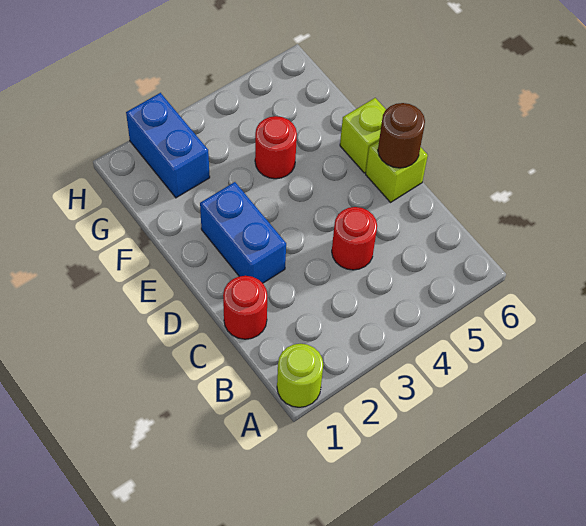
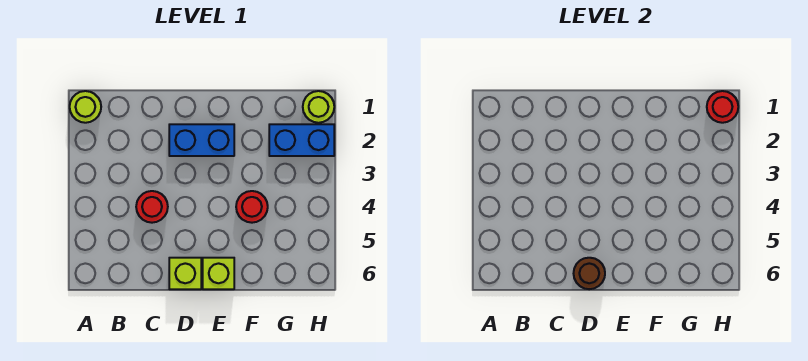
red 1x1 round brick [223,276,267,339] -> red 1x1 round brick moved to [707,91,738,123]
none -> lime 1x1 round brick [303,91,334,123]

